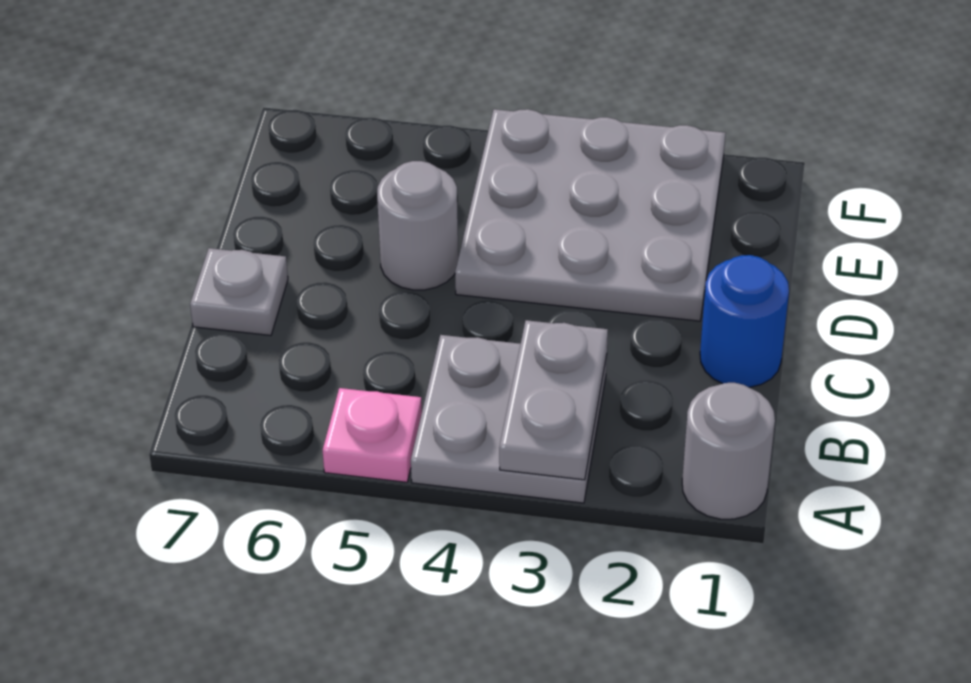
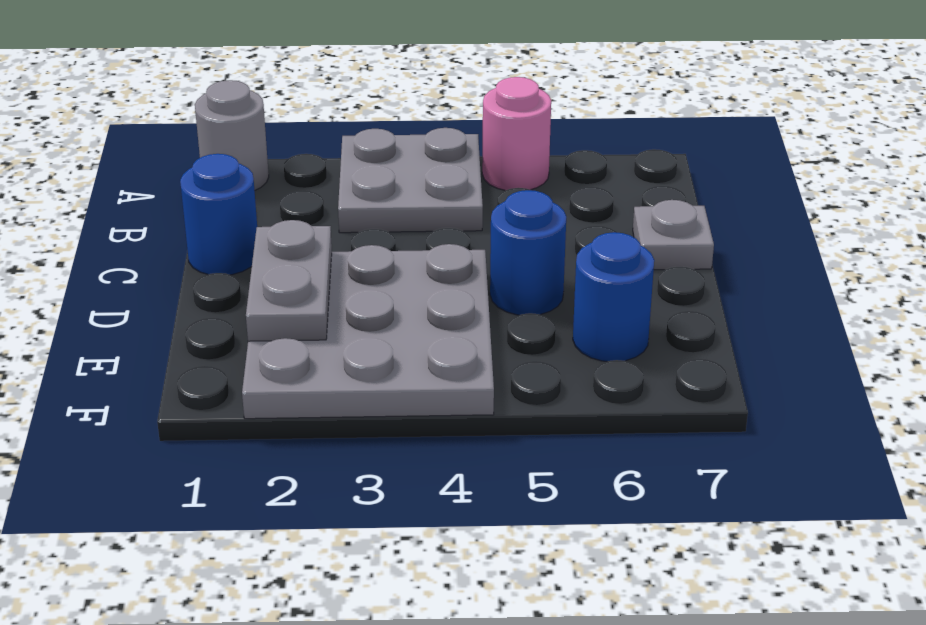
grey 1x2 plate [499,320,608,480] -> grey 1x2 plate moved to [246,220,332,341]
pink 1x1 plate [323,388,422,482] -> pink 1x1 round brick [482,77,551,190]
grey 1x1 round brick [377,161,458,290] -> blue 1x1 round brick [490,190,566,315]
none -> blue 1x1 round brick [573,232,654,361]

